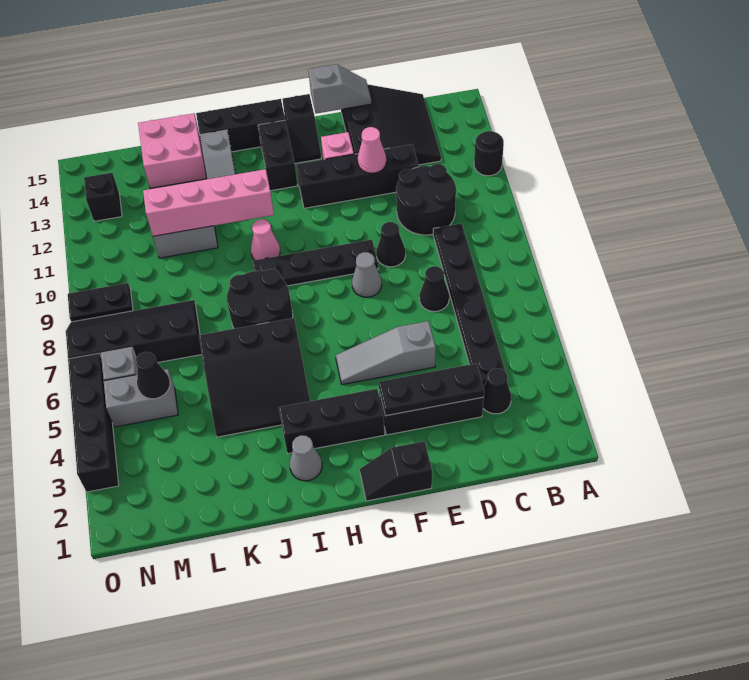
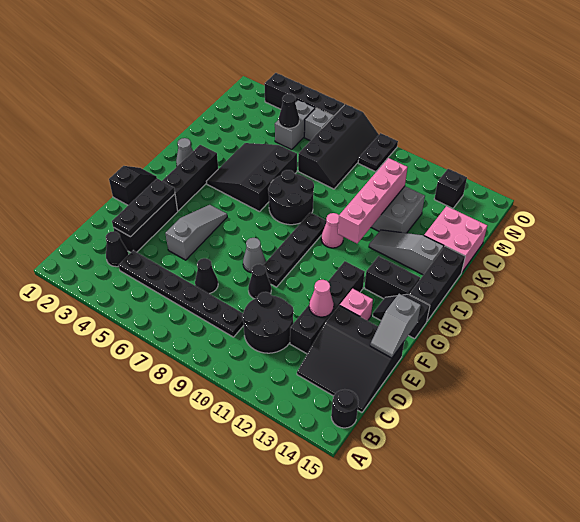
black 1x1 round brick [474,131,504,176] -> black 1x1 round brick moved to [331,389,358,428]

